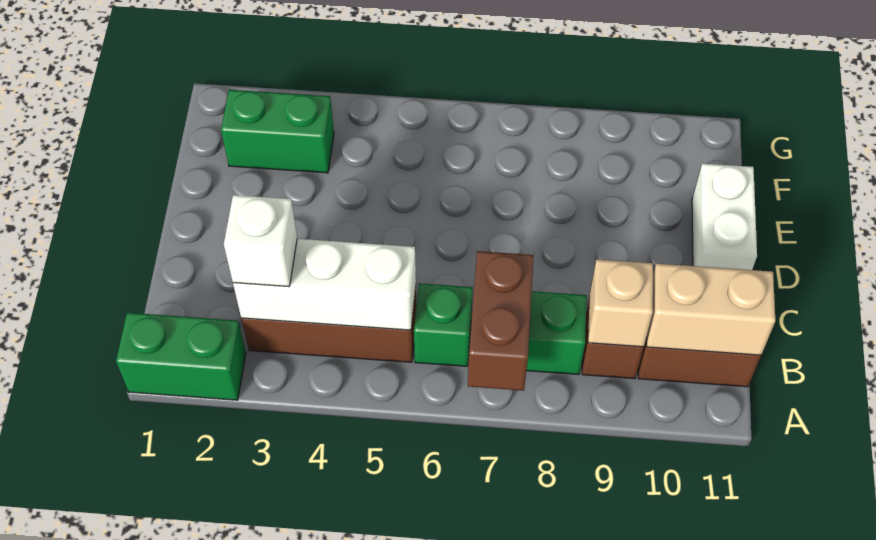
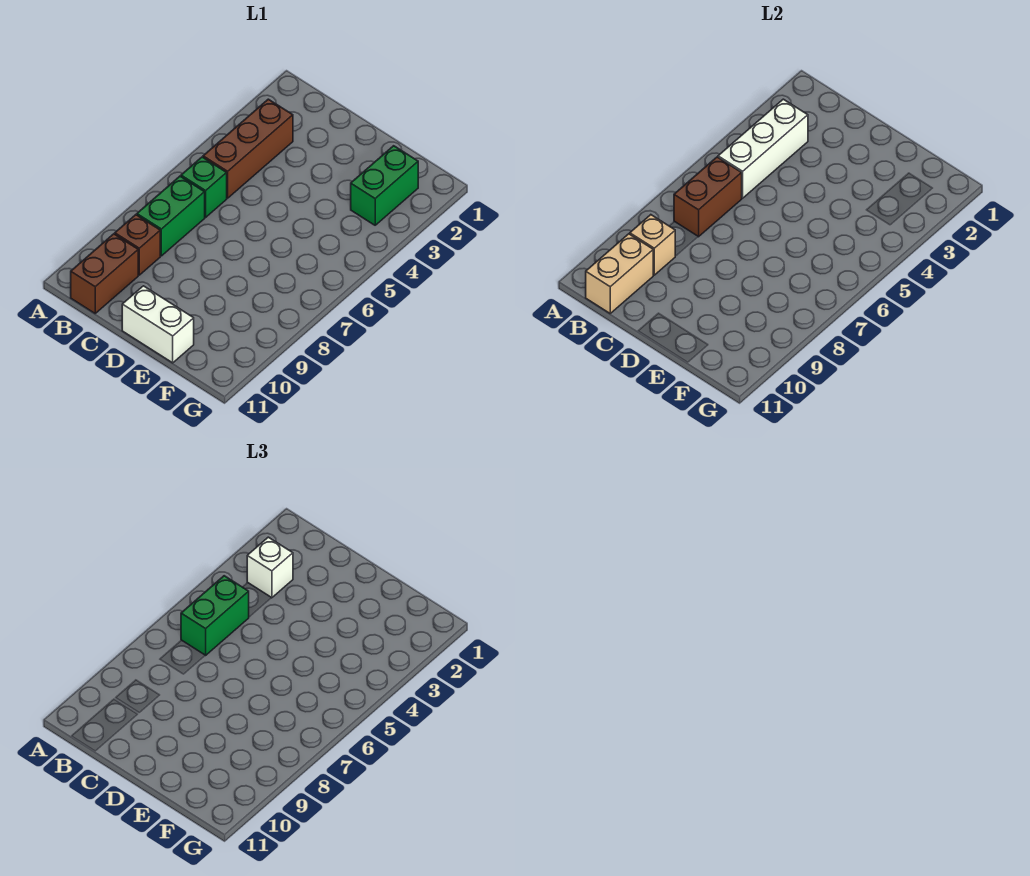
green 1x2 brick [116,313,246,400] -> green 1x2 brick moved to [181,576,249,655]
brown 1x2 brick [468,251,534,391] -> brown 1x2 brick turned to [674,157,742,237]

